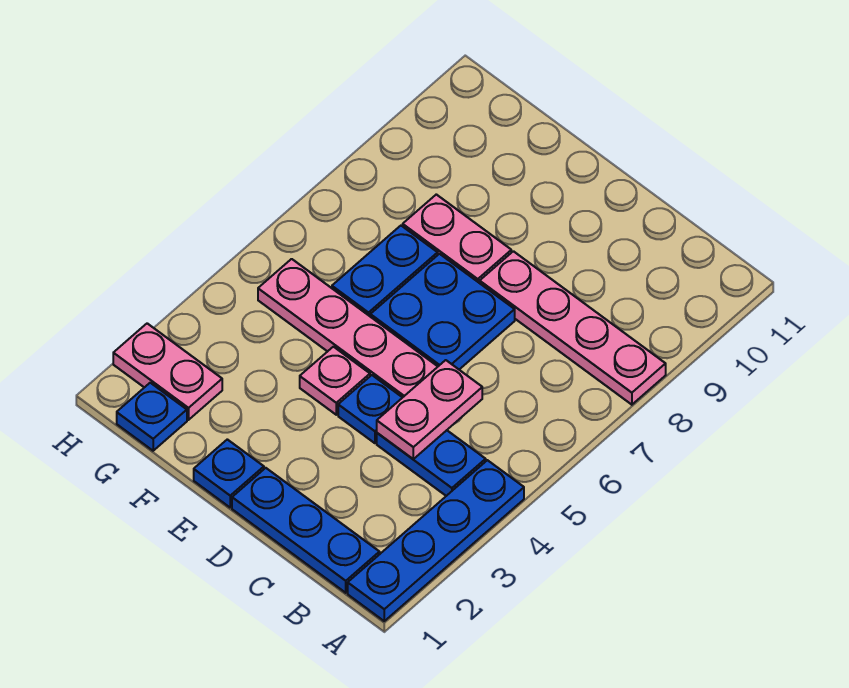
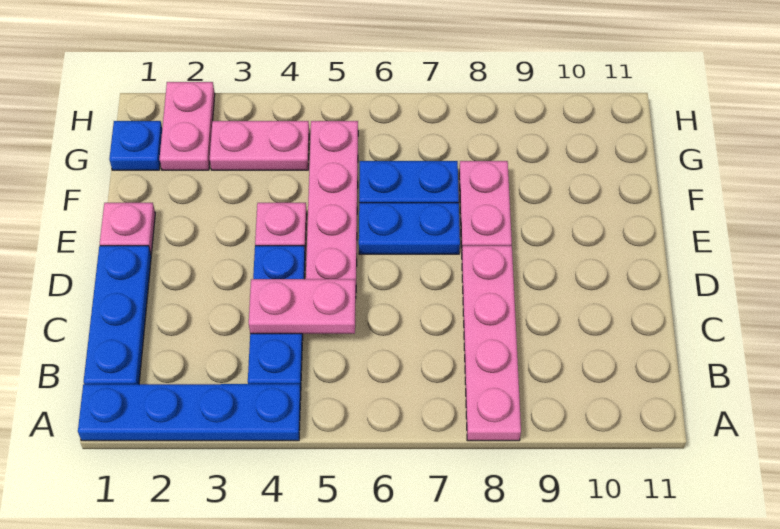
blue 2x2 plate [370,254,515,369] -> blue 1x2 plate [359,203,460,254]
blue 1x1 plate [194,439,264,507] -> pink 1x1 plate [100,203,155,254]
none -> pink 1x2 plate [210,121,309,170]

